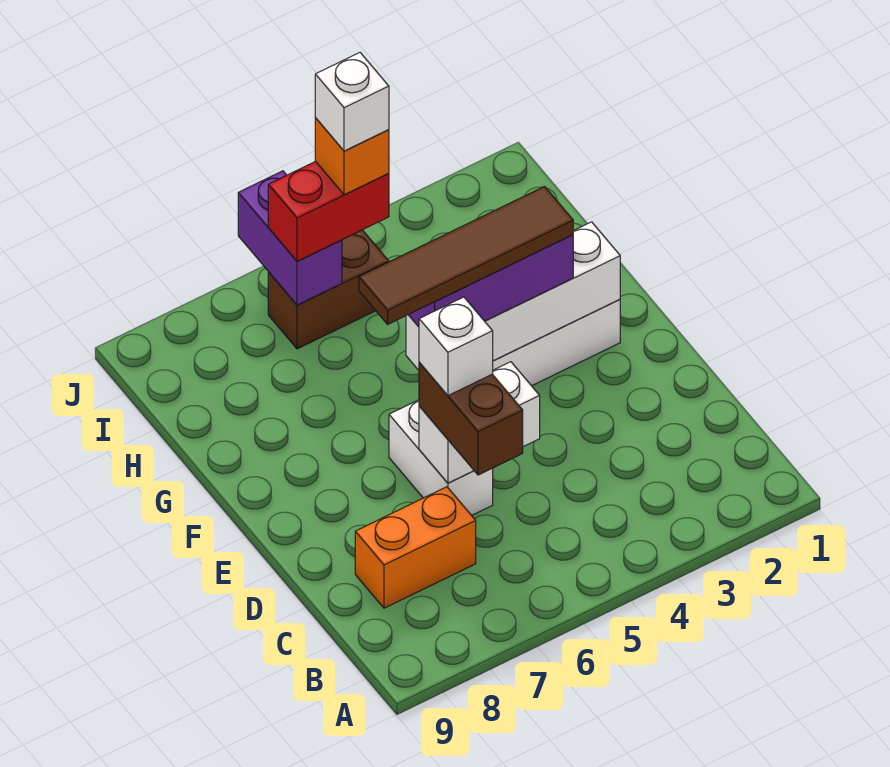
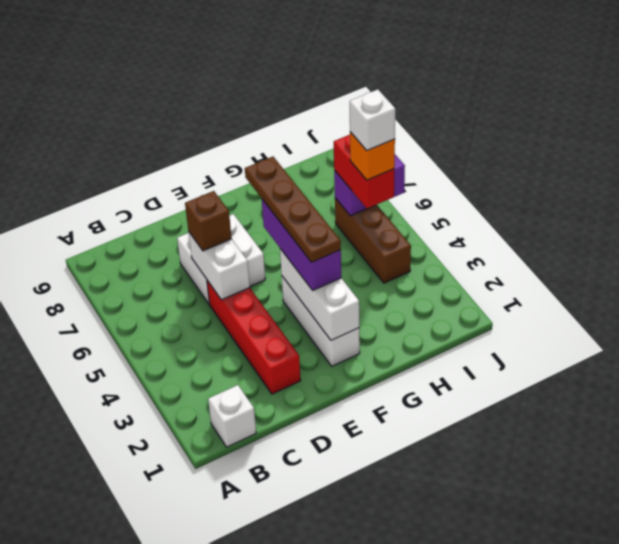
brown 1x2 brick [419,363,523,475] -> brown 1x1 brick [185,191,232,251]
orange 1x2 brick [355,487,476,608] -> none
none -> red 1x4 brick [207,281,301,394]
white 1x2 brick [389,400,493,515] -> white 2x2 brick [177,214,265,304]
white 1x1 brick [419,297,493,396] -> white 1x1 brick moved to [208,385,256,447]
white 1x4 brick [406,222,620,370] -> white 1x3 brick [280,249,359,340]
brown 1x4 tile [359,187,573,324] -> brown 1x4 plate [245,157,341,262]
brown 1x2 brick [268,230,389,349] -> brown 1x3 brick [335,198,411,283]

